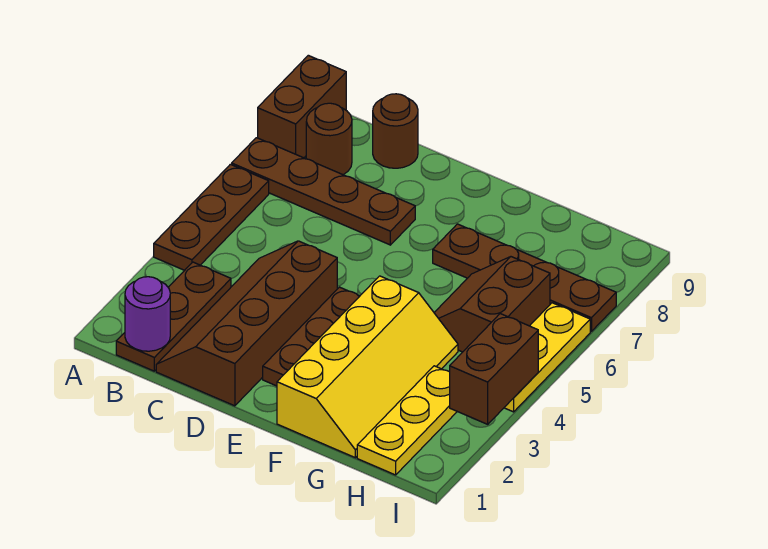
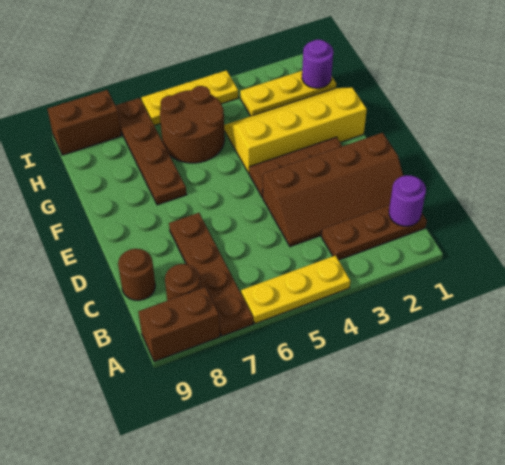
brown 1x3 plate [154,164,269,270] -> yellow 1x3 plate [241,255,350,324]
brown 2x2 slope [434,257,550,352] -> brown 2x2 round brick [160,86,225,163]
none -> purple 1x1 round brick [302,40,333,88]
brown 1x2 brick [450,314,538,424] -> brown 1x2 brick moved to [48,90,121,155]

